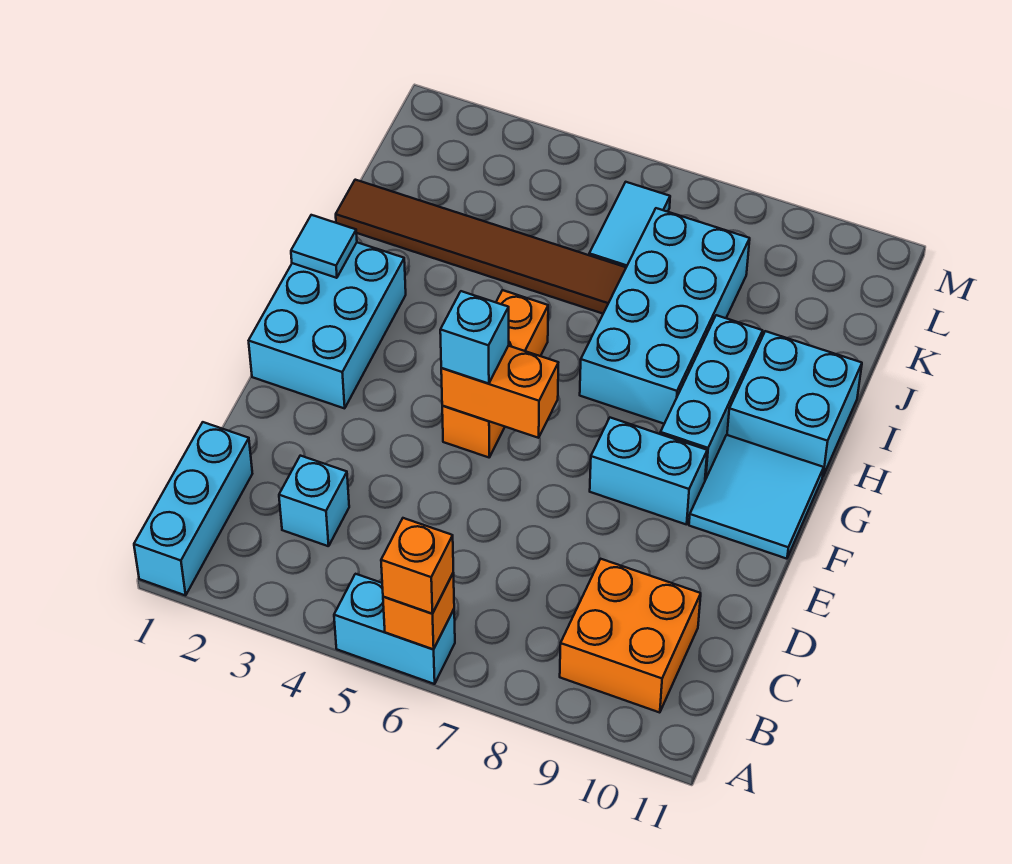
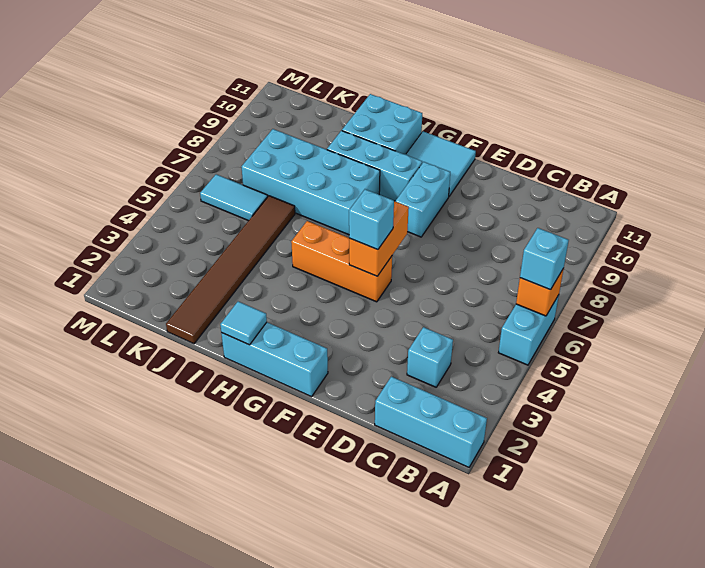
orange 1x1 brick [381,518,453,614] -> cyan 1x1 brick [520,228,569,290]
orange 2x2 brick [560,559,701,713] -> none
cyan 2x3 brick [249,242,406,408] -> cyan 1x3 brick [221,322,328,397]

